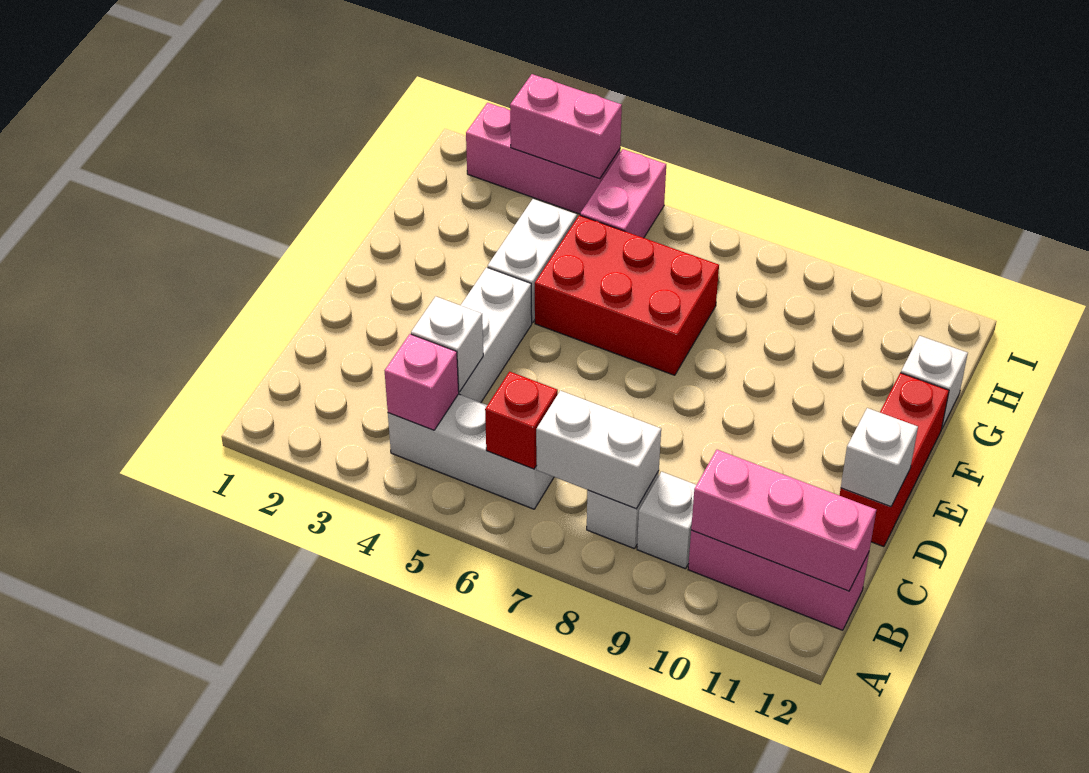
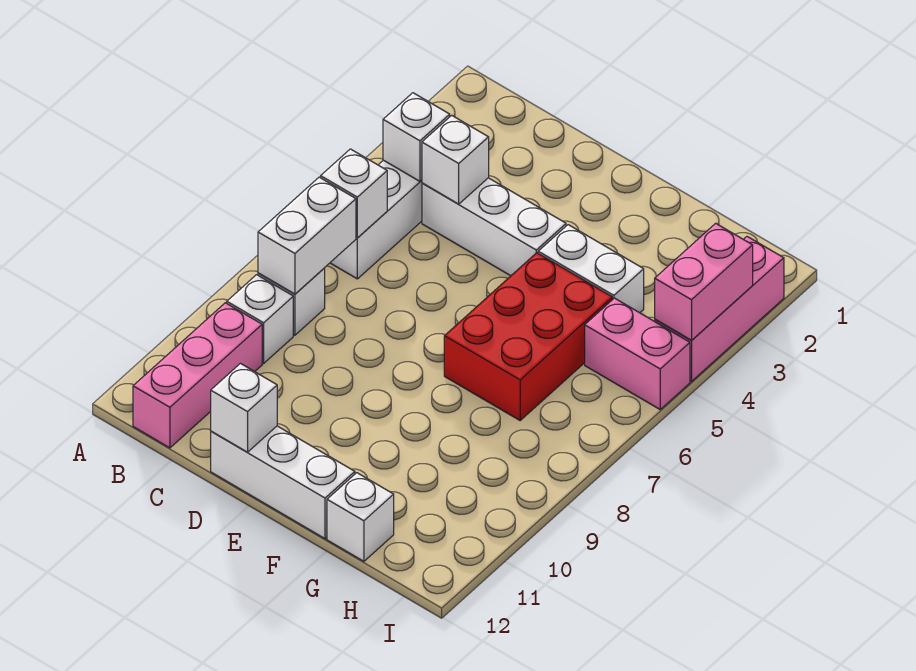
pink 1x1 brick [385,334,459,430] -> white 1x1 brick [383,93,450,181]
red 1x1 brick [485,372,558,469] -> white 1x1 brick [321,149,387,238]
pink 1x3 brick [691,450,876,591] -> none
red 1x3 brick [840,373,949,547] -> white 1x3 brick [211,426,355,539]

